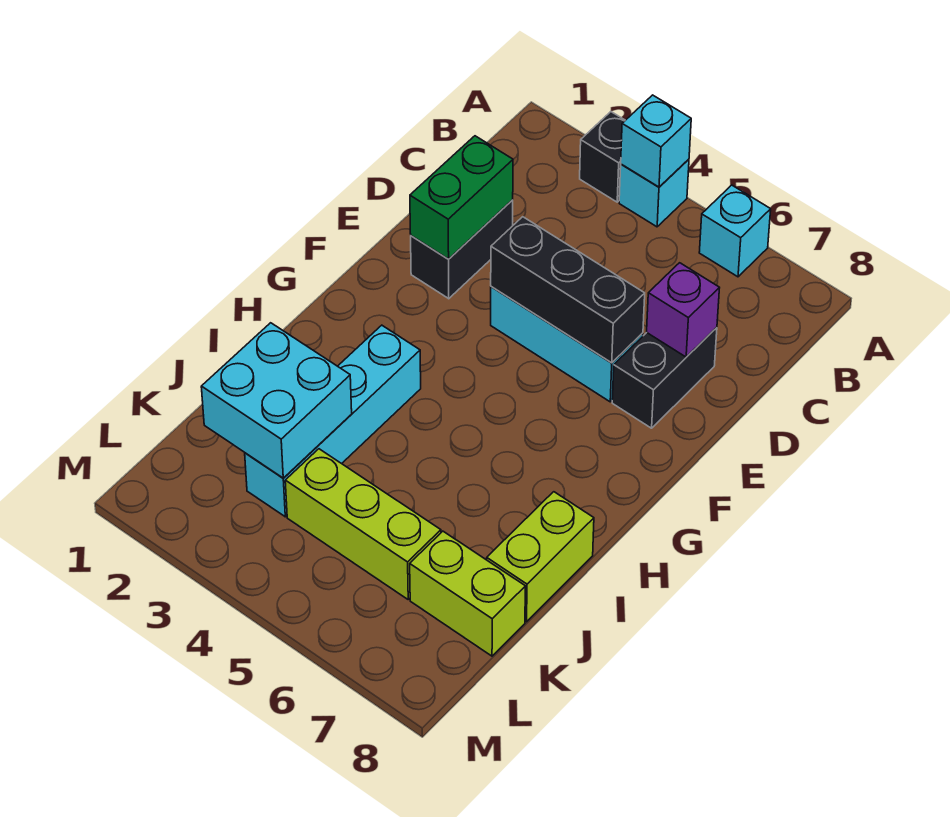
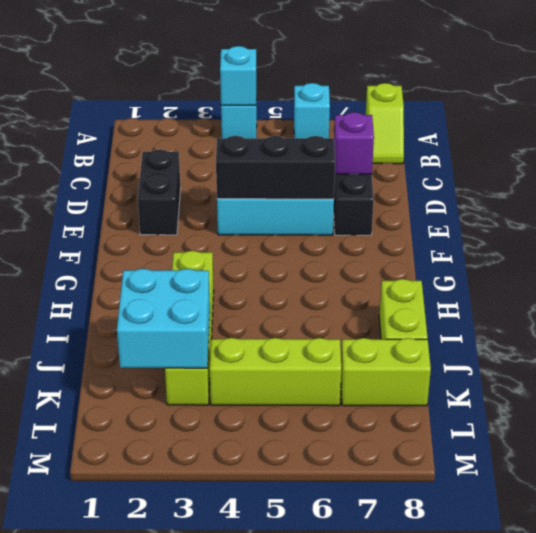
black 1x1 brick [580,112,625,202] -> none
none -> lime 1x2 slope [366,83,404,164]
green 1x2 brick [410,136,513,259] -> none
cyan 1x4 brick [245,325,421,517] -> lime 1x4 brick [165,251,214,405]

